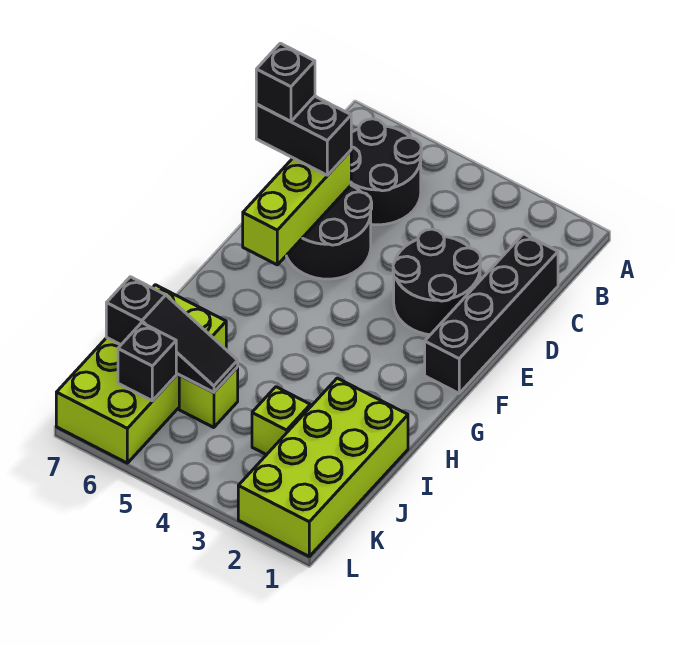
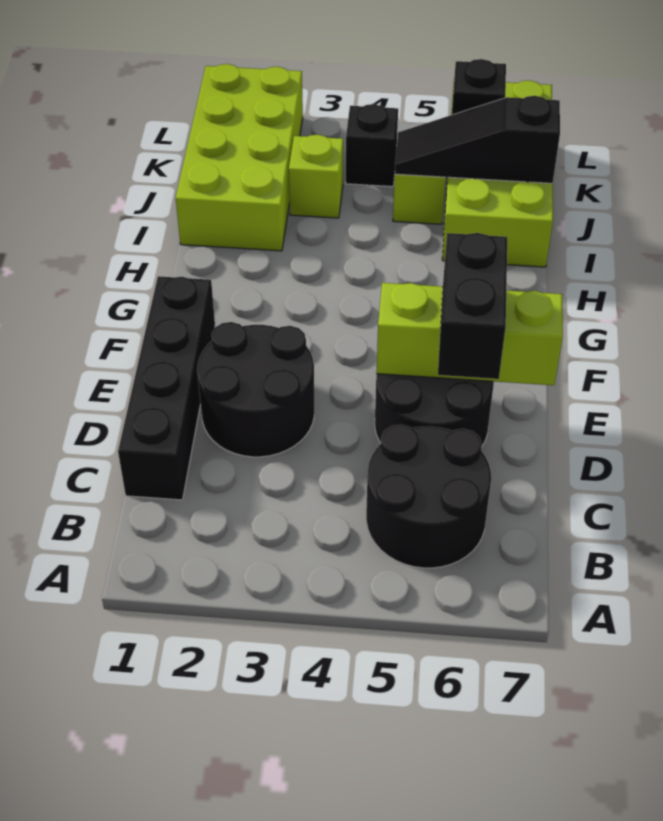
lime 1x3 brick [243,150,351,265] -> lime 1x3 brick turned to [376,283,563,385]
black 1x2 brick [256,96,351,175] -> black 1x2 brick turned to [438,233,507,379]
black 1x1 brick [256,43,315,122] -> black 1x1 brick moved to [346,104,398,187]

